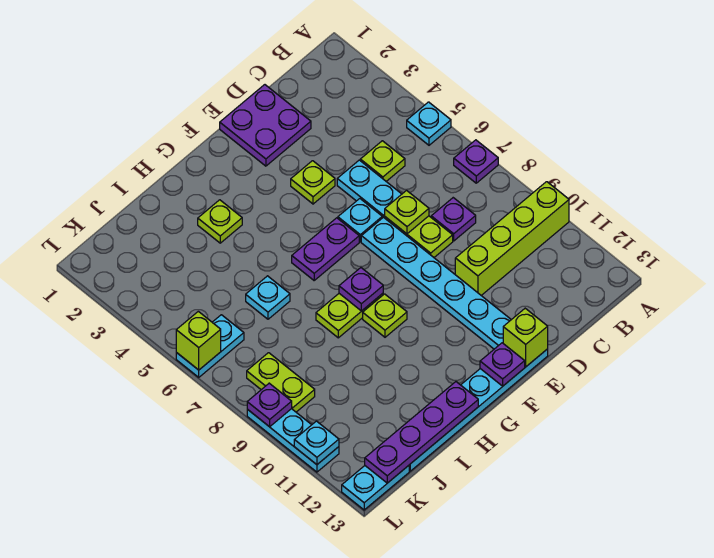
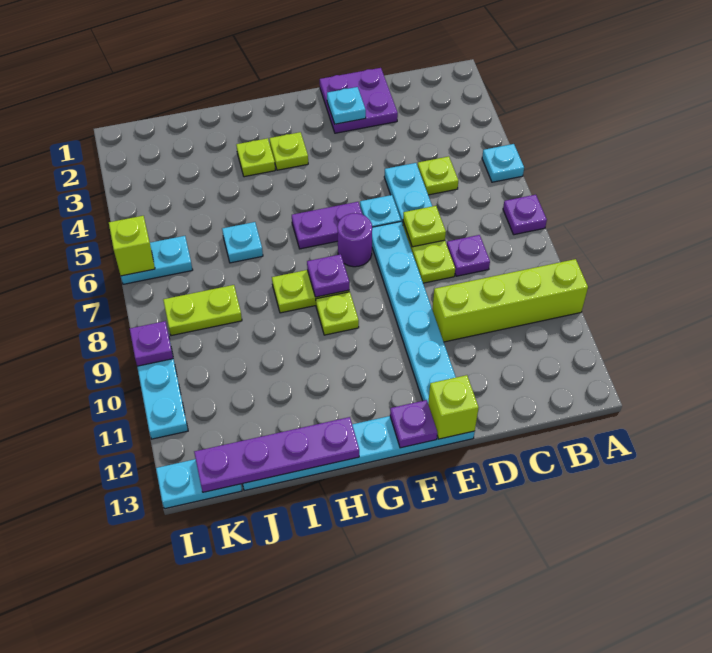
lime 1x1 plate [291,161,335,204] -> lime 1x1 plate moved to [269,132,308,170]
none -> purple 1x1 round brick [337,213,372,267]
lime 1x2 plate [247,353,315,412] -> lime 1x2 plate turned to [163,285,242,336]
cyan 1x1 plate [294,421,339,465] -> cyan 1x1 plate moved to [327,87,366,124]

